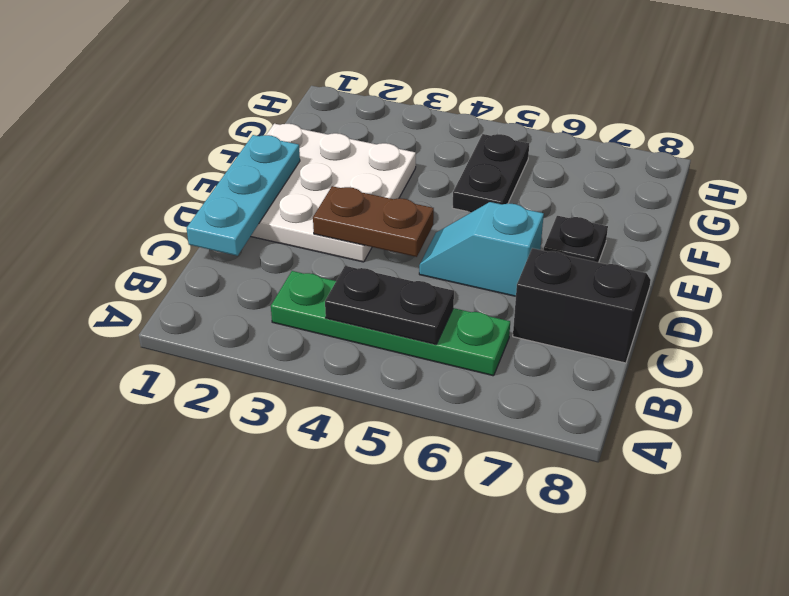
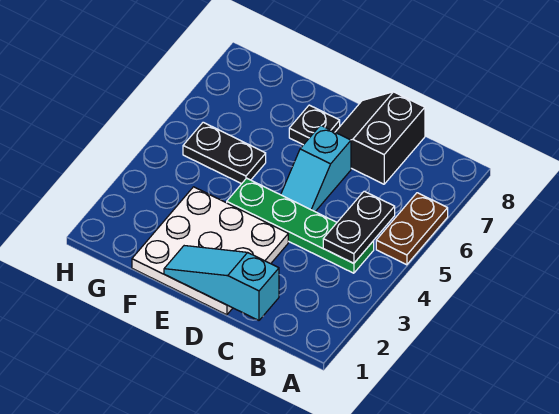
green 1x4 plate [271,271,510,376] -> green 1x4 plate turned to [227,178,374,273]
cyan 1x3 plate [187,135,300,256] -> cyan 1x3 slope [164,246,279,320]
brown 1x2 plate [313,186,434,257] -> brown 1x2 plate moved to [376,193,448,265]

